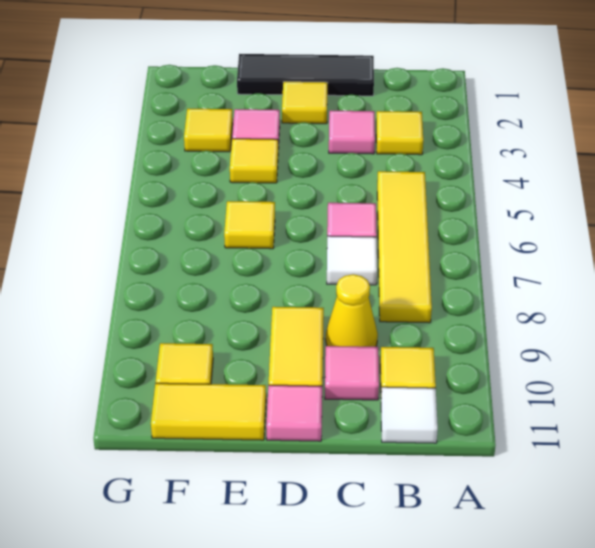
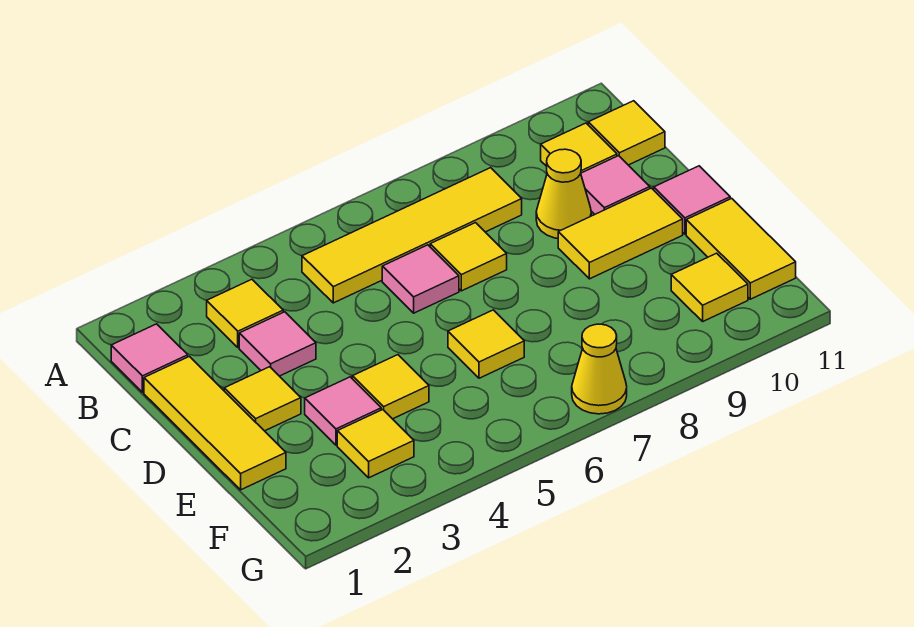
none -> pink 1x1 tile [111,324,188,392]
white 1x1 tile [381,387,438,443] -> yellow 1x1 tile [588,101,665,165]
black 1x3 tile [237,54,374,96] -> yellow 1x3 tile [144,356,286,490]
white 1x1 tile [327,236,377,285] -> yellow 1x1 tile [430,223,507,291]
none -> yellow 1x1 cone [572,324,627,414]

